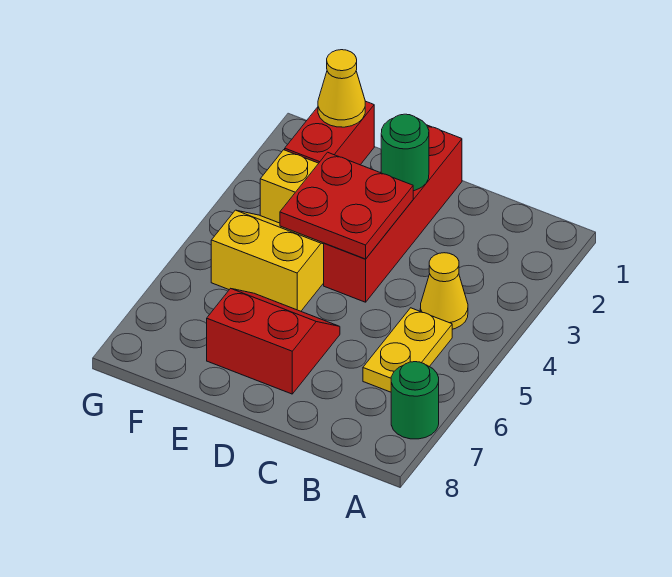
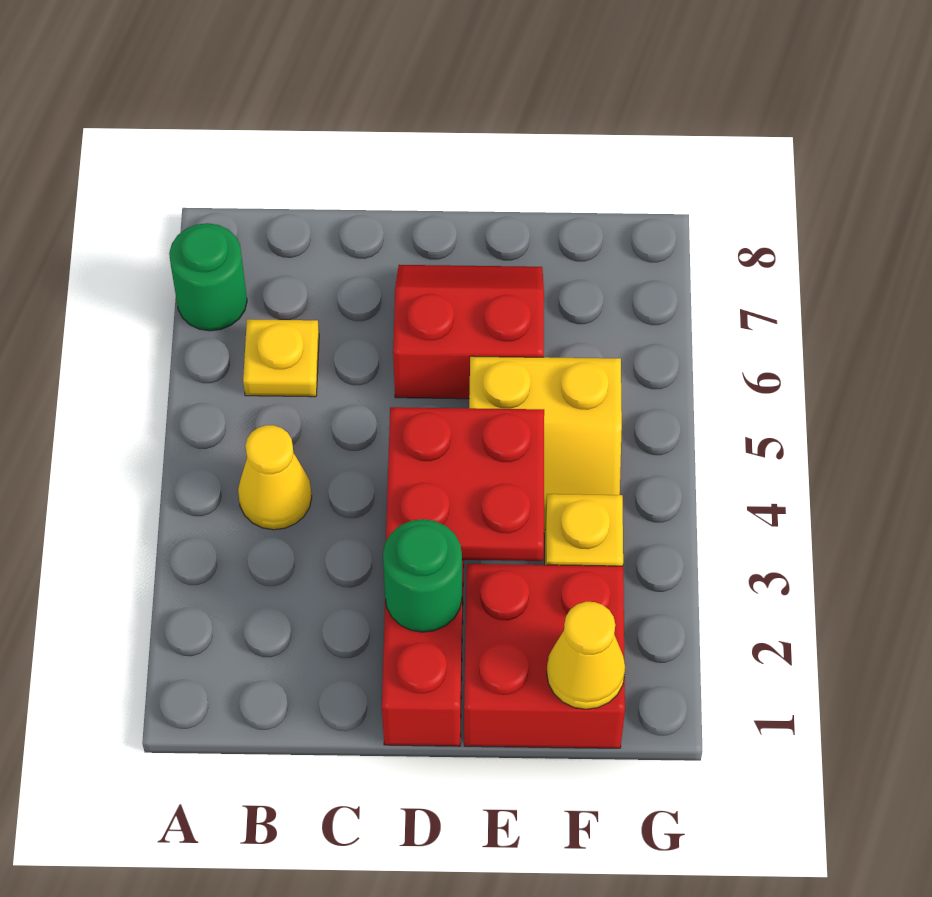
yellow 1x2 plate [363,308,452,392] -> yellow 1x1 plate [243,319,319,397]
red 2x2 slope [207,288,340,394] -> red 2x2 slope turned to [393,265,544,399]
red 1x2 brick [285,101,374,165] -> red 2x2 brick [464,564,625,748]

